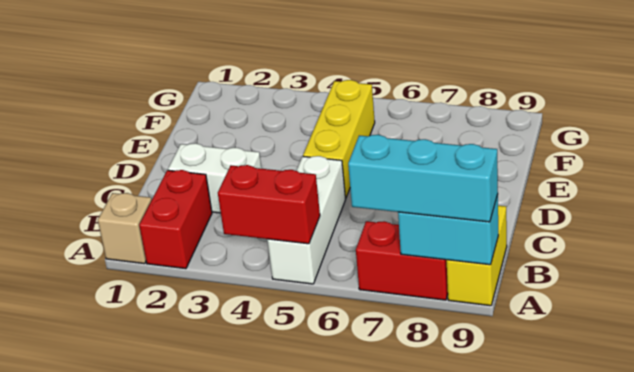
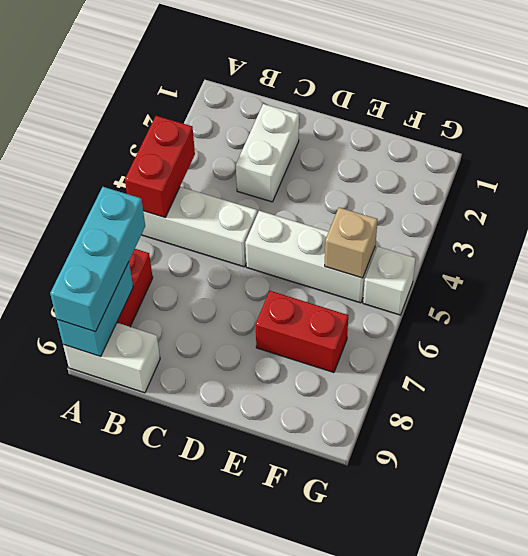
tan 1x1 brick [98,193,152,264] -> tan 1x1 brick moved to [325,208,378,278]
red 1x2 brick [139,170,212,269] -> red 1x2 brick moved to [256,291,348,373]
yellow 1x2 brick [447,206,507,306] -> white 1x2 brick [63,323,160,393]
yellow 1x3 brick [303,80,375,198] -> white 1x3 brick [245,211,375,303]
none -> white 1x1 brick [363,247,416,315]

